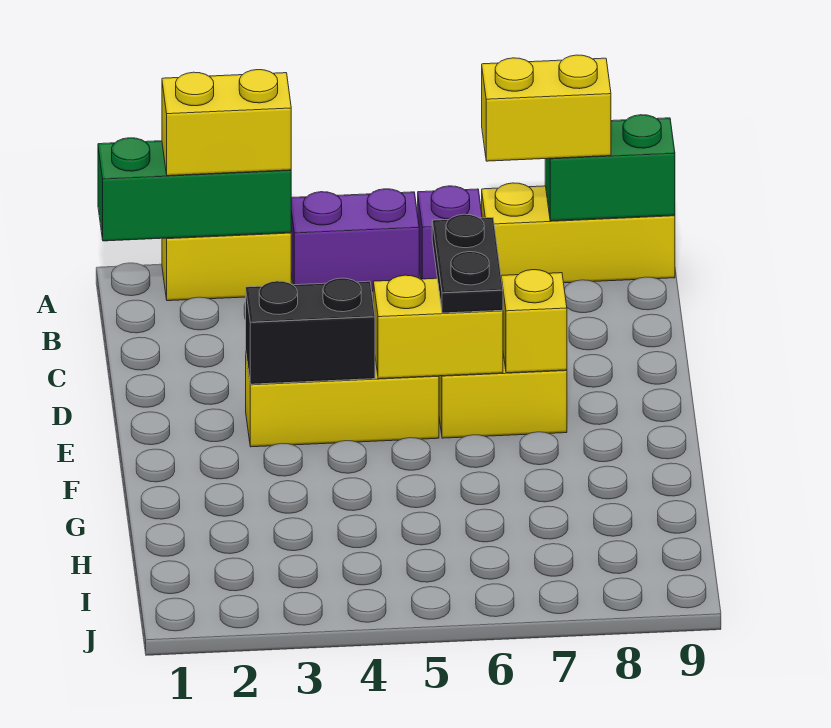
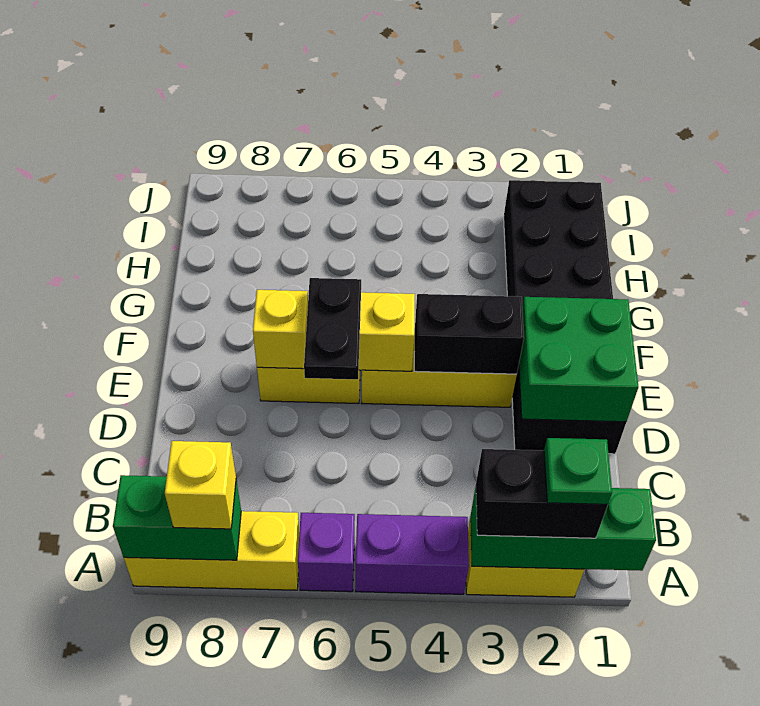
yellow 1x2 brick [162,70,291,176] -> black 1x2 brick [476,449,608,538]
none -> green 1x1 plate [544,438,612,504]
yellow 1x2 brick [482,55,611,161] -> yellow 1x1 brick [165,441,236,529]
none -> black 2x6 brick [504,180,626,454]
none -> green 2x2 brick [519,297,638,422]

